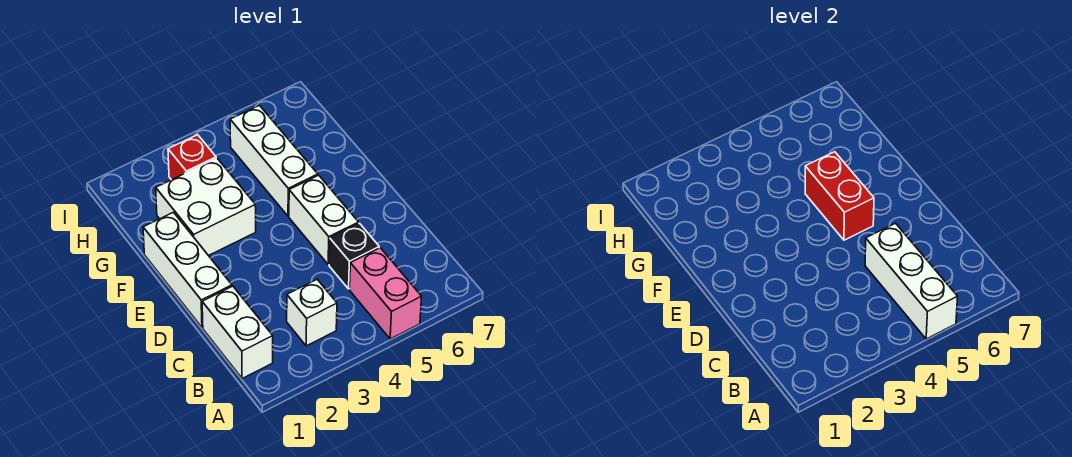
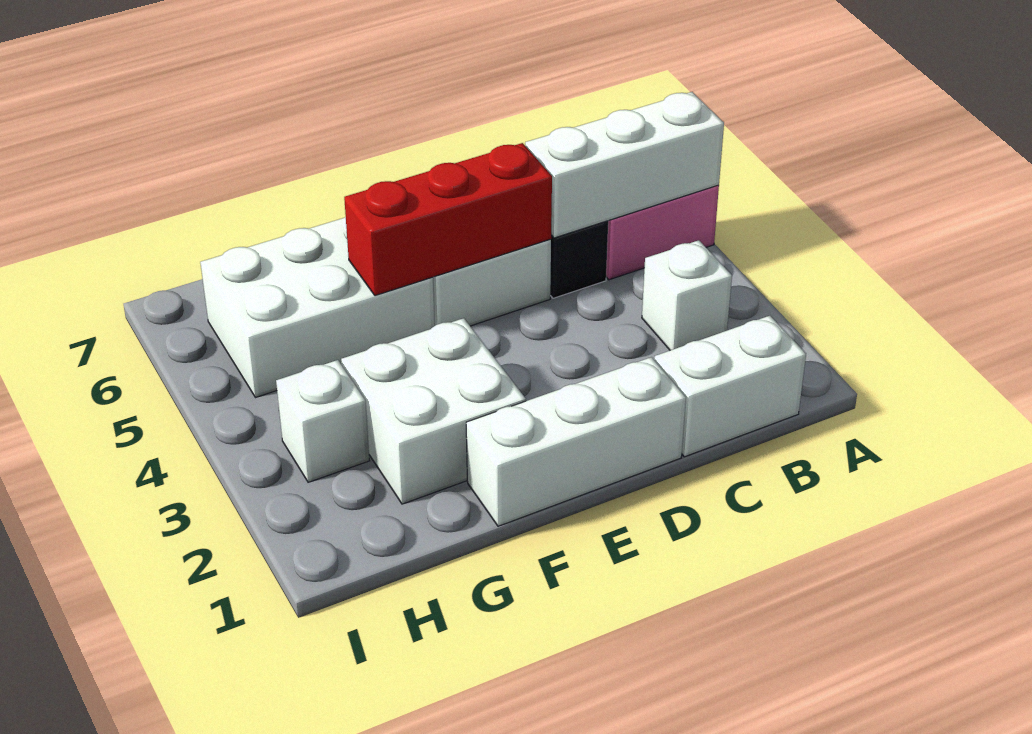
red 1x2 brick [805,152,874,240] -> red 1x3 brick [344,143,552,296]
white 1x3 brick [230,105,318,216] -> white 2x3 brick [200,217,435,398]
red 1x1 brick [168,135,216,180] -> white 1x1 brick [276,360,370,482]

